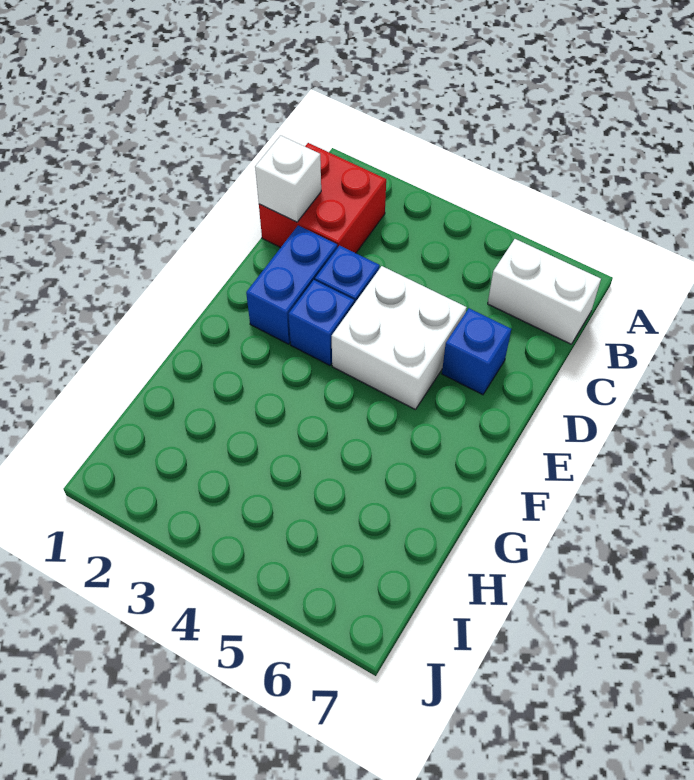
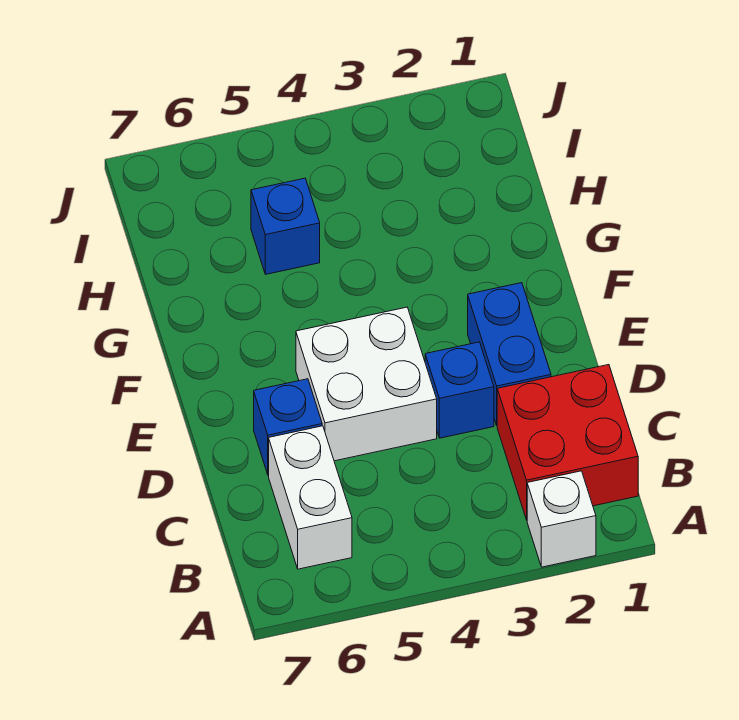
white 1x2 brick [488,239,601,344] -> white 1x2 brick turned to [269,426,352,569]
white 1x1 brick [255,135,321,222] -> white 1x1 brick moved to [527,471,596,567]
blue 1x1 brick [289,280,354,365] -> blue 1x1 brick moved to [251,178,320,274]

